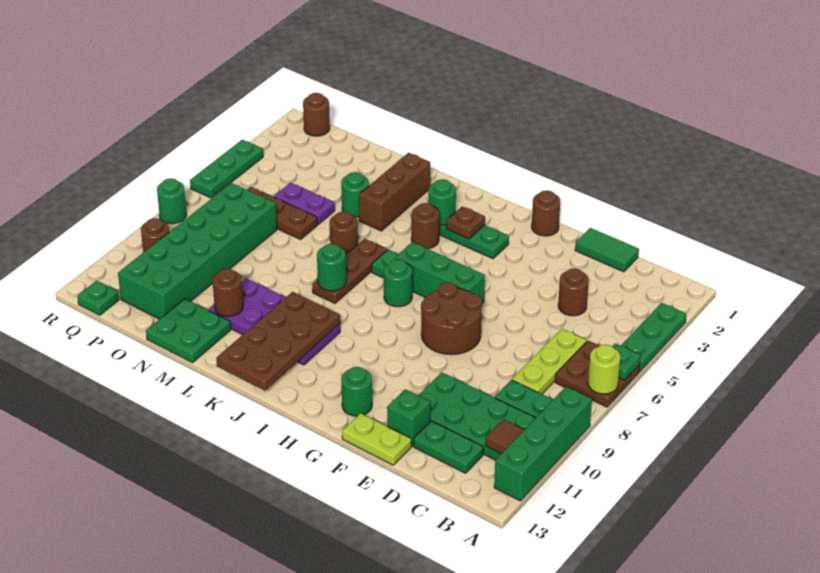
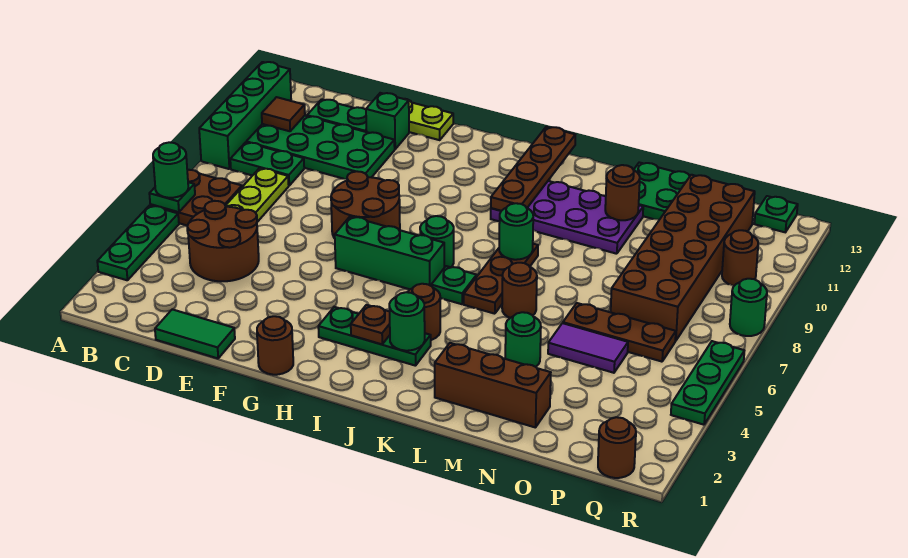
lime 1x1 round brick [588,345,620,394] -> none
brown 1x1 round brick [558,269,589,316] -> brown 2x2 round brick [187,201,259,281]
green 1x1 round brick [341,367,372,416] -> green 1x1 round brick moved to [153,142,188,198]
brown 2x4 plate [216,292,340,391] -> brown 1x4 plate [491,127,575,211]
brown 1x3 brick [359,153,430,231] -> brown 1x3 brick turned to [435,343,551,428]
purple 1x2 plate [274,183,335,225] -> purple 1x2 tile [548,323,628,373]
green 2x6 brick [118,183,277,319] -> brown 2x6 brick [611,175,755,341]

